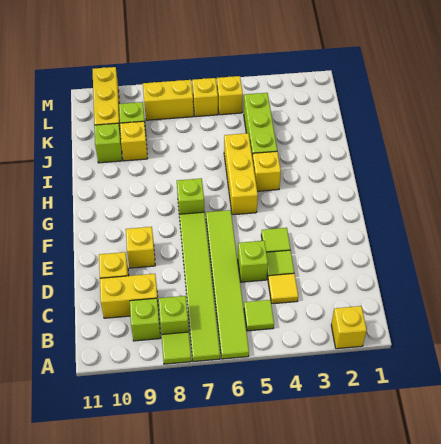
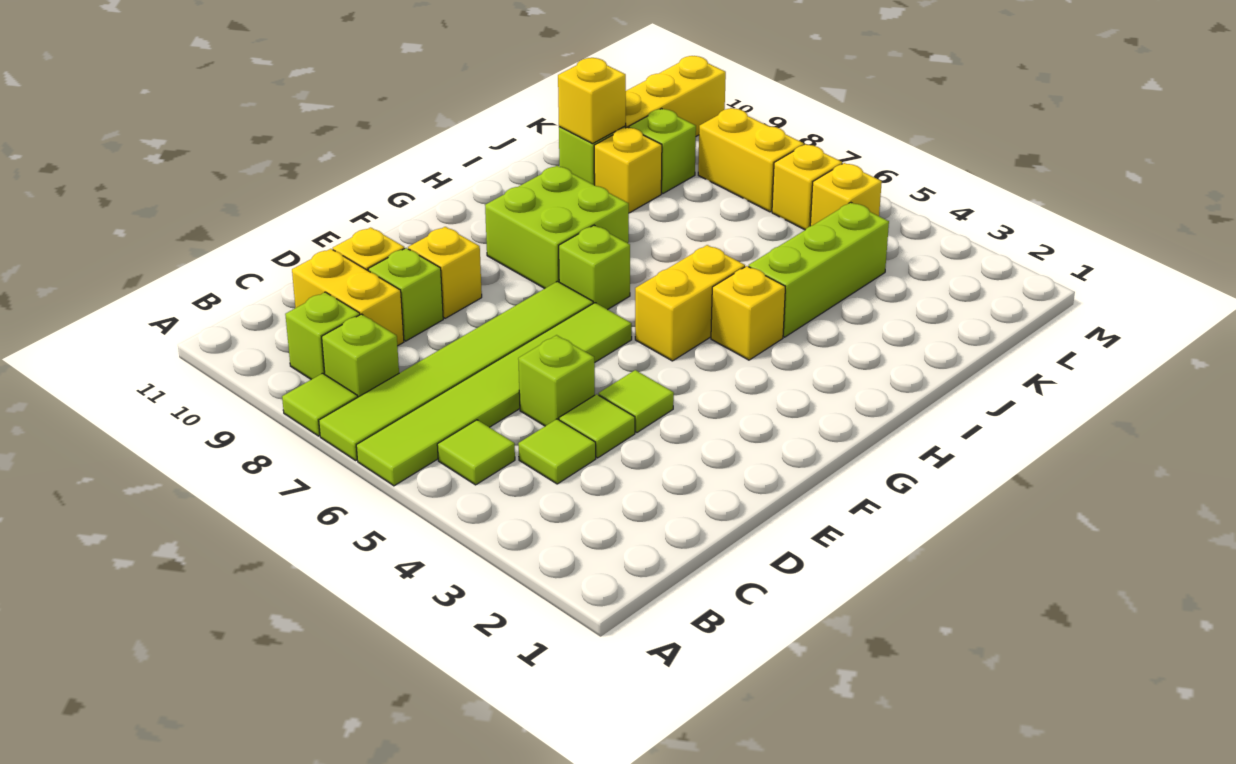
yellow 1x1 brick [331,306,367,349] -> yellow 1x1 brick moved to [558,58,626,144]
yellow 1x1 tile [268,273,298,304] -> lime 1x1 tile [518,419,596,484]
none -> lime 1x1 brick [368,248,443,341]
yellow 1x3 brick [224,133,258,215] -> yellow 1x2 brick [635,245,745,361]
none -> lime 2x2 brick [485,166,629,289]

